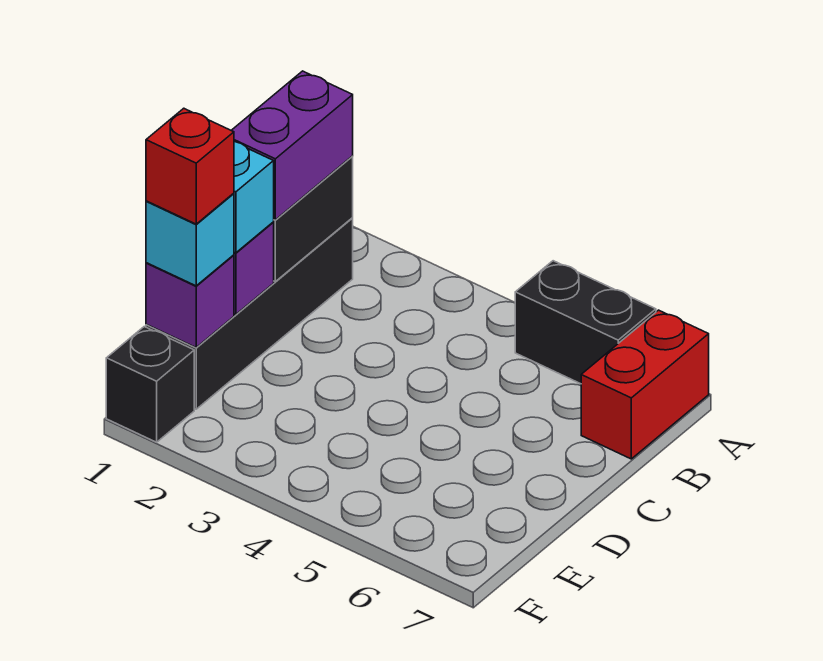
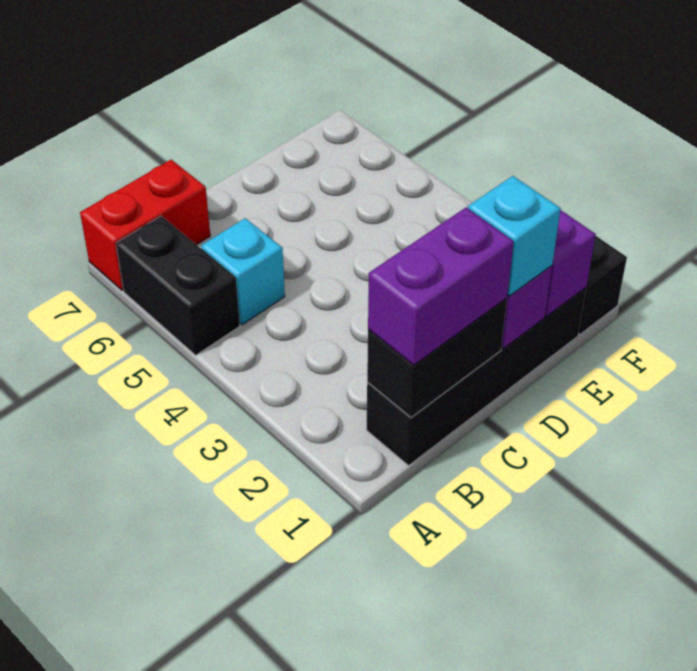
cyan 1x1 brick [146,193,234,286] -> cyan 1x1 brick moved to [201,218,285,325]
red 1x1 brick [146,108,234,224] -> none

